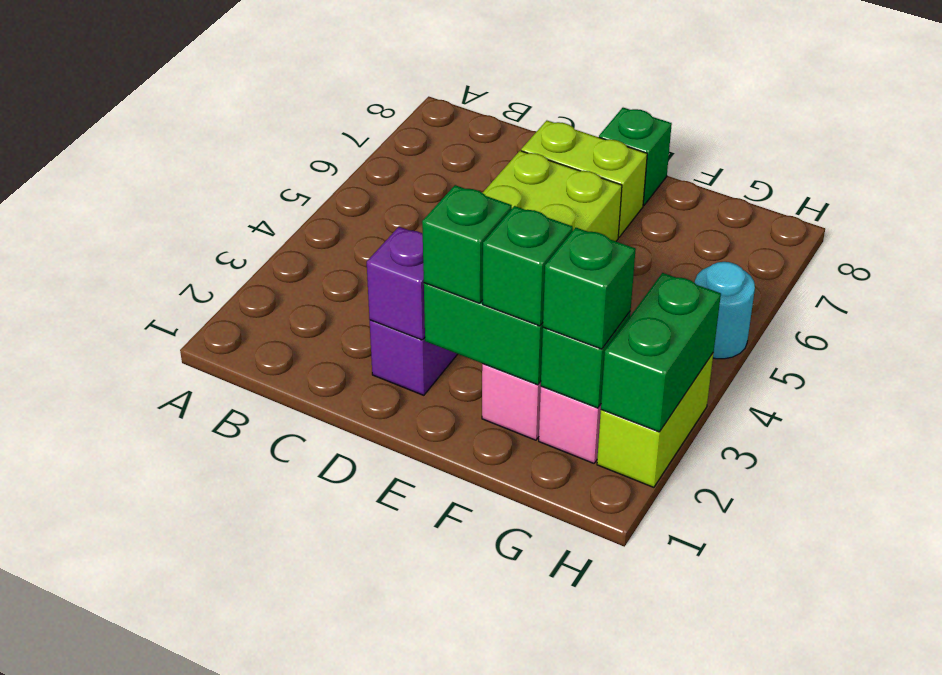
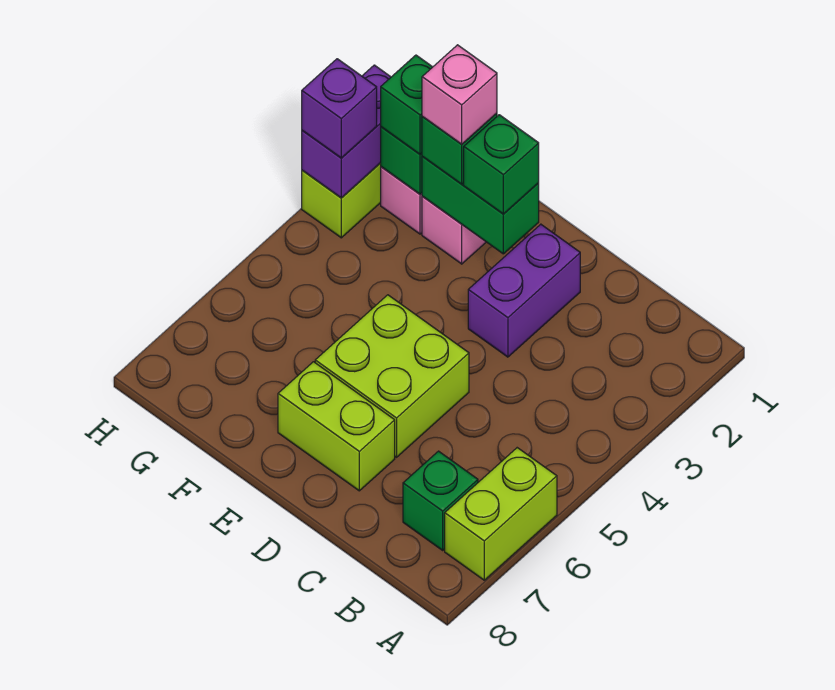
none -> lime 1x2 brick [445,448,557,580]
purple 1x1 brick [367,227,425,340] -> purple 1x1 brick moved to [302,59,377,158]
green 1x1 brick [599,108,672,205] -> green 1x1 brick moved to [403,451,478,550]
none -> pink 1x1 brick [422,45,497,144]
green 1x2 brick [601,273,721,432] -> purple 1x2 brick [302,65,391,198]
cyan 1x1 round brick [695,262,755,359] -> none

